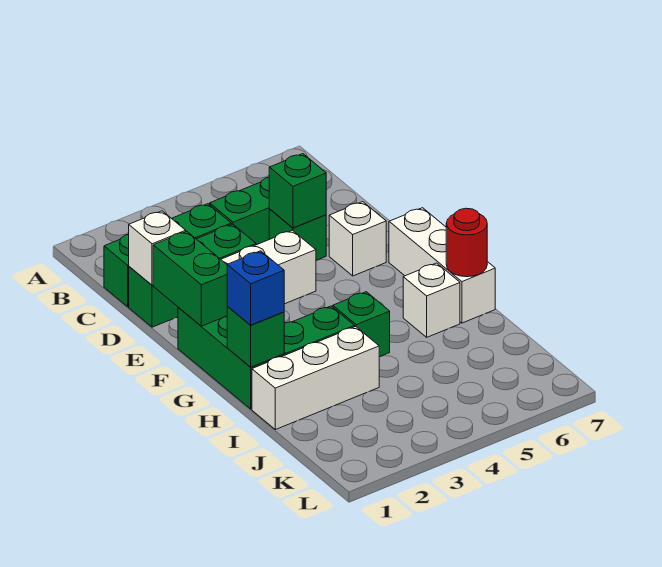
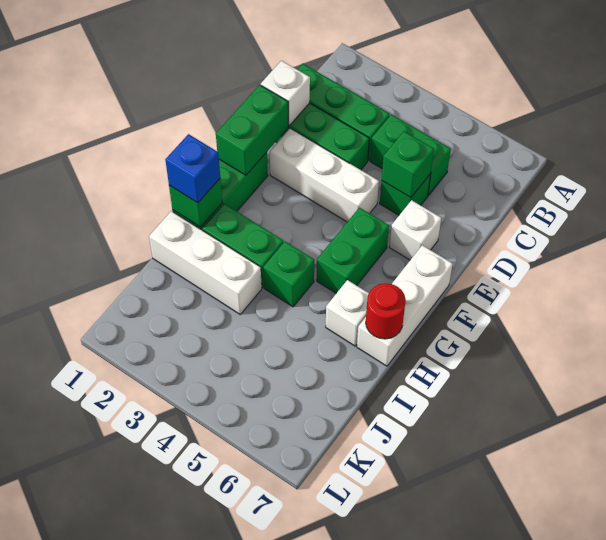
none -> green 1x2 brick [317,208,389,293]

